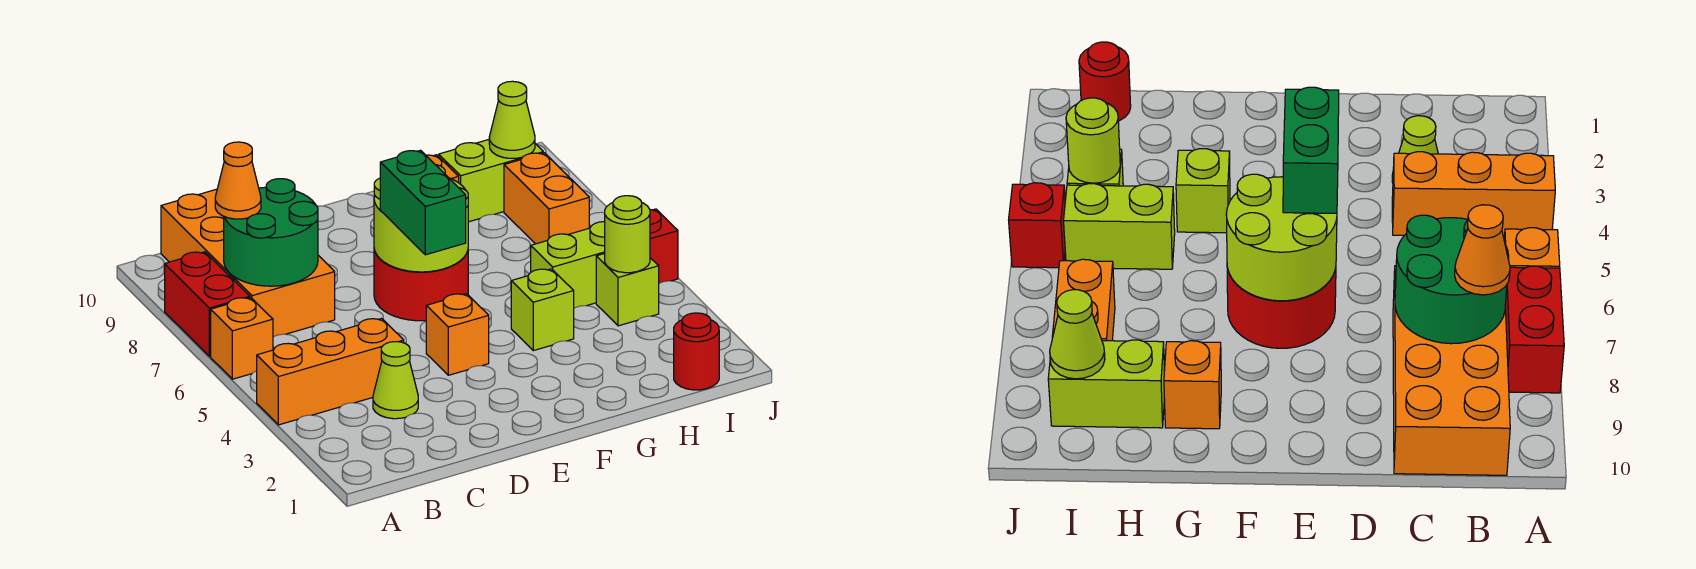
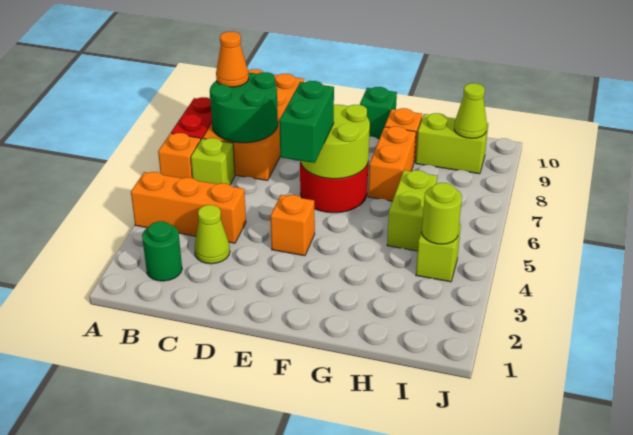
none -> green 1x1 round brick [142,221,182,281]
none -> green 1x1 brick [360,87,397,139]
lime 1x1 brick [511,269,574,351] -> lime 1x1 brick moved to [191,138,235,185]
lime 1x2 brick [531,222,605,308] -> lime 1x2 brick turned to [387,170,437,251]
red 1x1 round brick [674,313,719,390] -> none
orange 1x2 brick [504,153,589,244] -> orange 1x2 brick moved to [368,126,416,201]
red 1x1 brick [650,209,678,283] -> none

